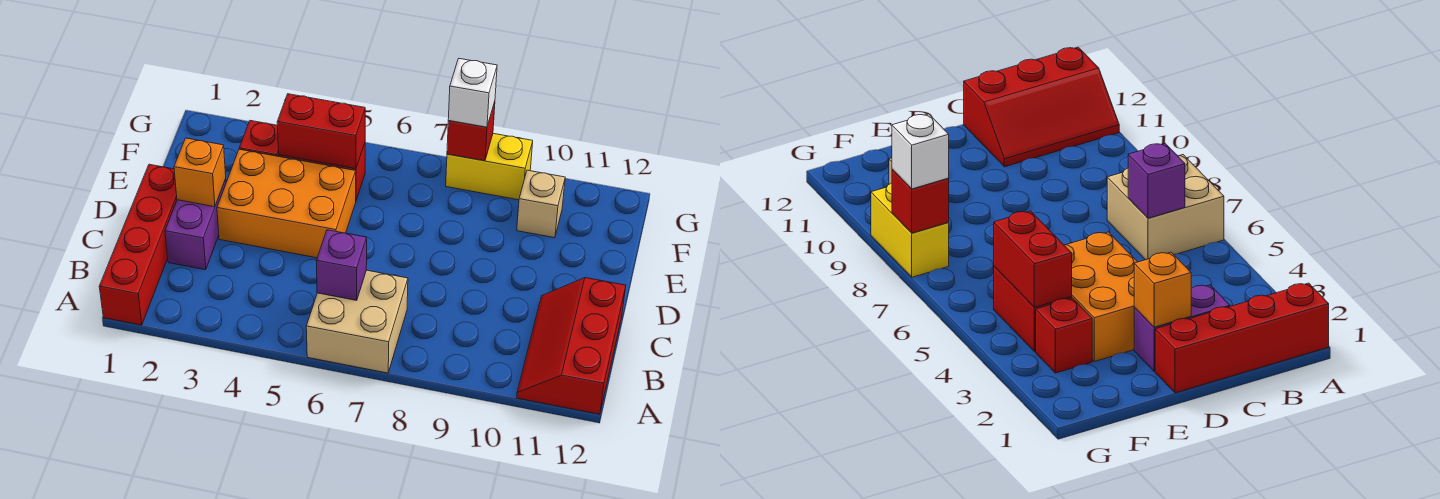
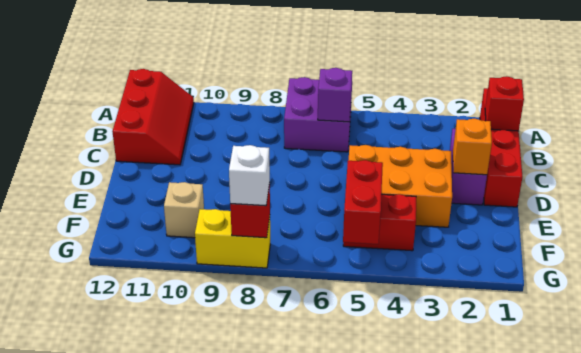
tan 2x2 brick [306,270,408,373] -> purple 2x2 brick [284,77,352,152]
red 1x1 brick [239,121,279,156] -> red 1x1 brick moved to [485,76,524,131]
red 1x2 brick [277,94,365,169] -> red 1x2 brick turned to [343,160,383,244]

